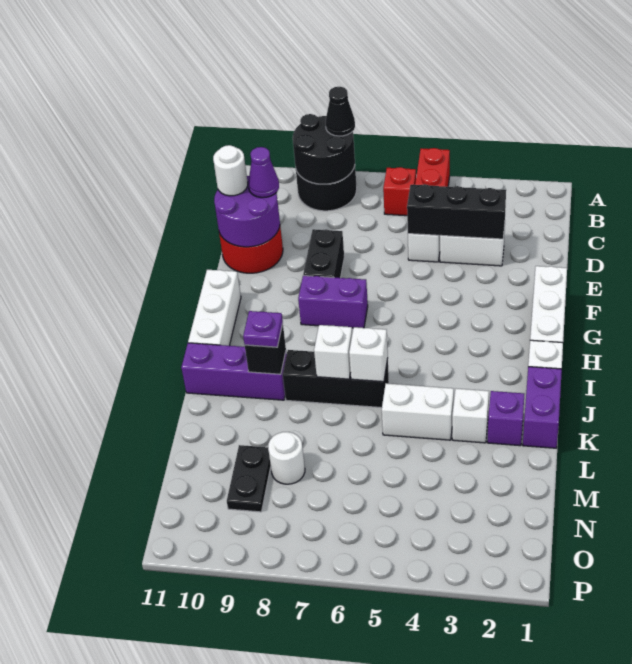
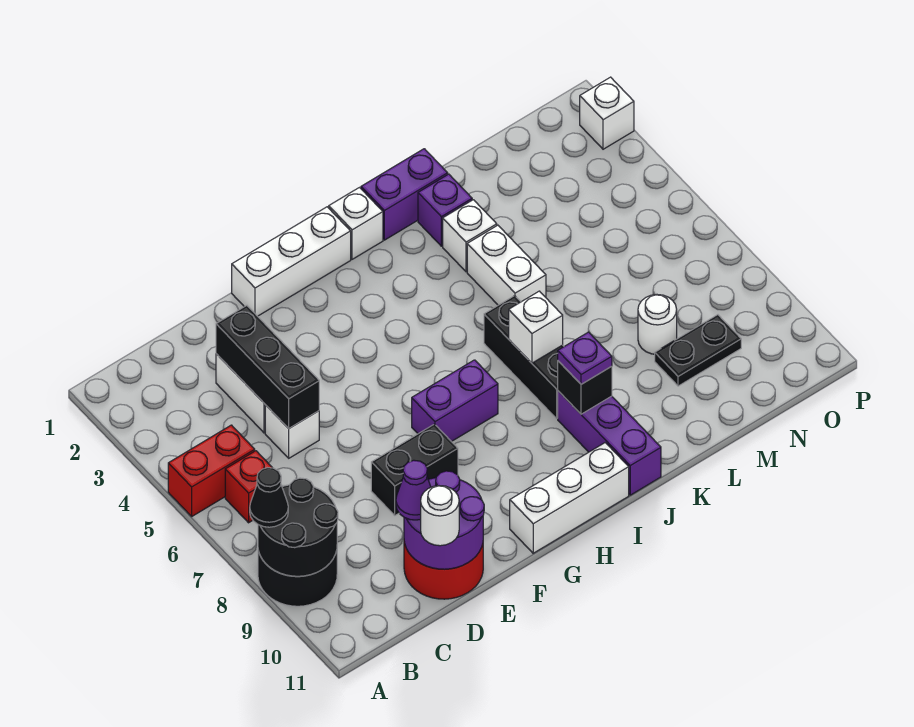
purple 1x2 brick [298,276,368,328] -> purple 1x2 brick turned to [412,360,498,442]
white 1x1 brick [349,327,388,382] -> white 1x1 brick moved to [580,77,634,149]

